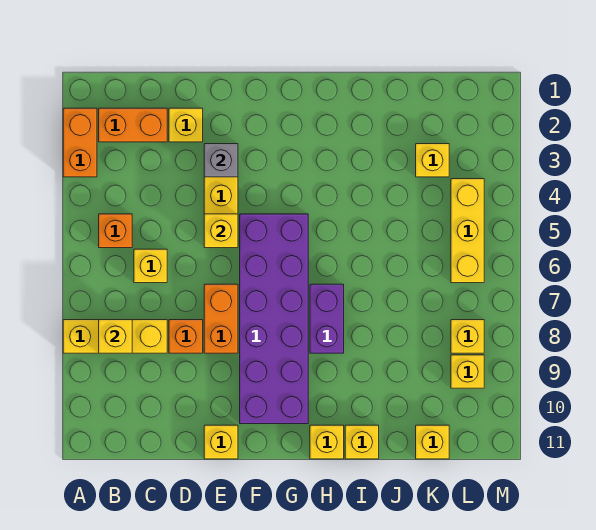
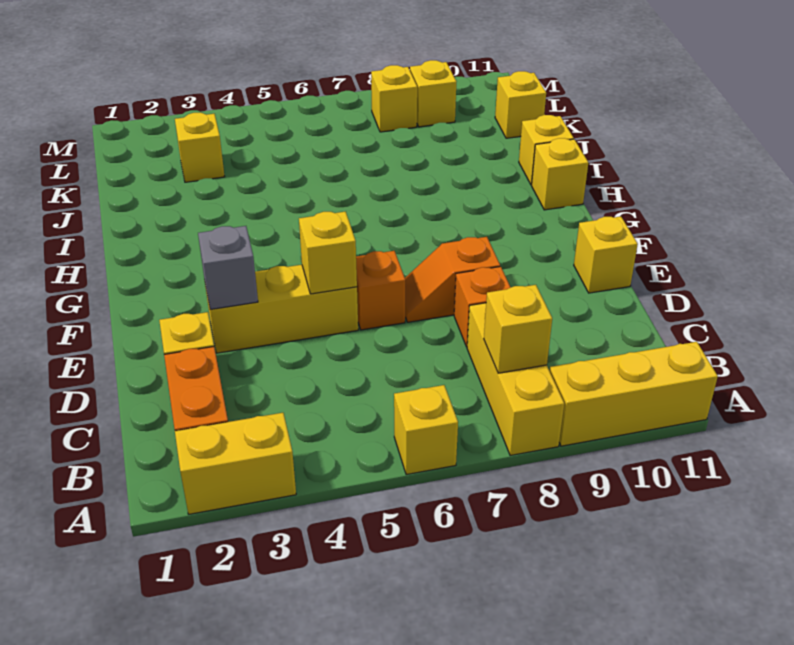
orange 1x2 brick [63,108,97,177] -> yellow 1x2 brick [175,413,296,514]
orange 1x1 brick [99,214,132,248] -> orange 1x1 brick moved to [356,251,405,330]
yellow 1x1 brick [134,249,167,283] -> yellow 1x1 brick moved to [394,385,458,475]
orange 1x2 brick [204,284,238,353] -> orange 1x2 slope [405,237,500,322]
purple 2x6 brick [240,214,308,424] -> none
purple 1x2 brick [310,284,344,353] -> none
yellow 1x3 brick [451,179,484,283] -> yellow 1x3 brick moved to [550,342,718,446]

